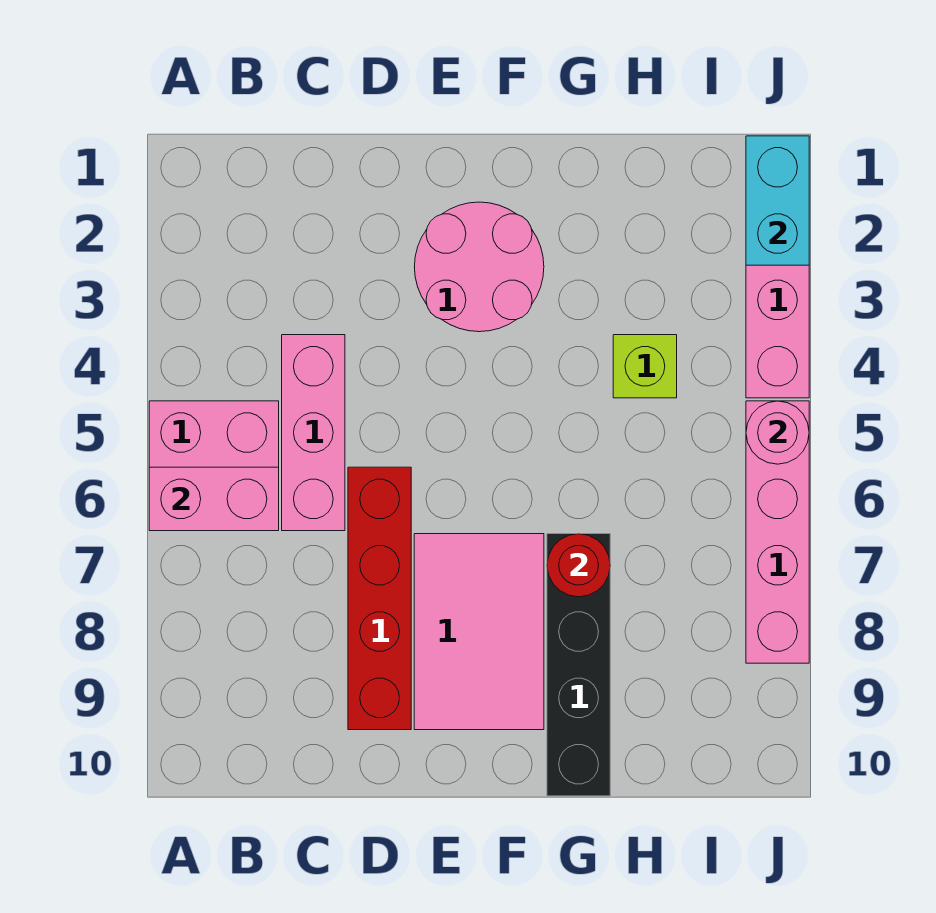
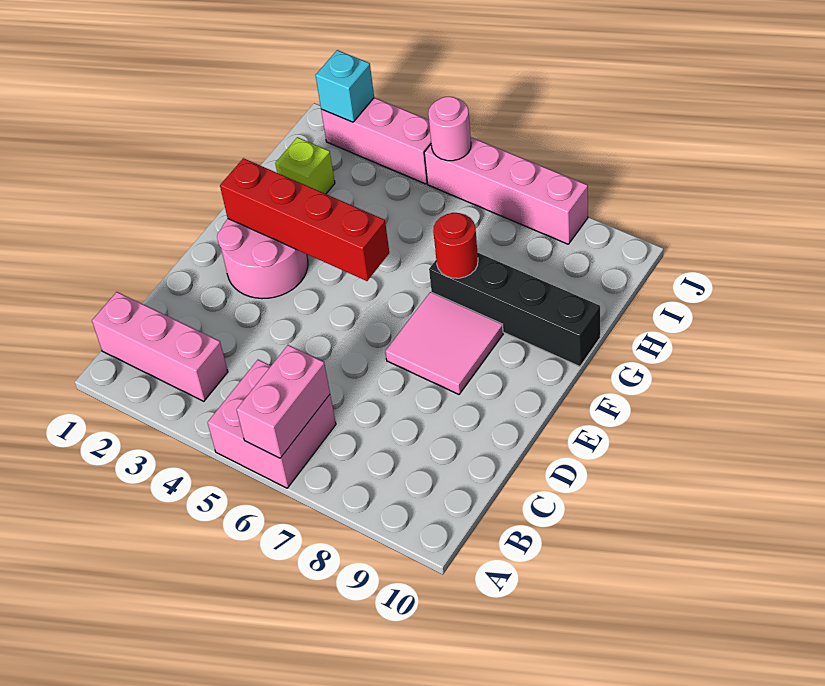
pink 1x3 brick [282,335,345,531] -> pink 1x3 brick moved to [92,292,228,401]
red 1x4 brick [348,467,411,730] -> red 1x4 brick moved to [220,158,389,281]
pink 2x3 tile [414,534,544,730] -> pink 2x2 tile [385,292,503,394]
lime 1x1 brick [613,335,677,398] -> lime 1x1 brick moved to [275,137,335,194]
cyan 1x2 brick [746,136,809,265] -> cyan 1x1 brick [316,50,374,122]

